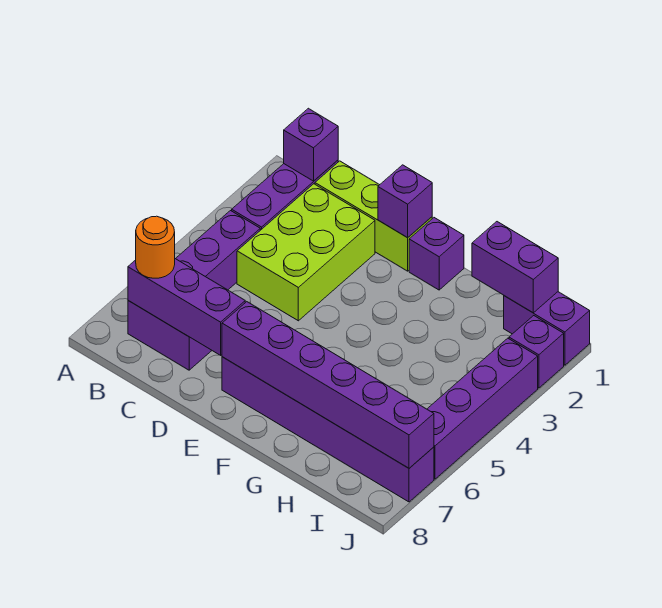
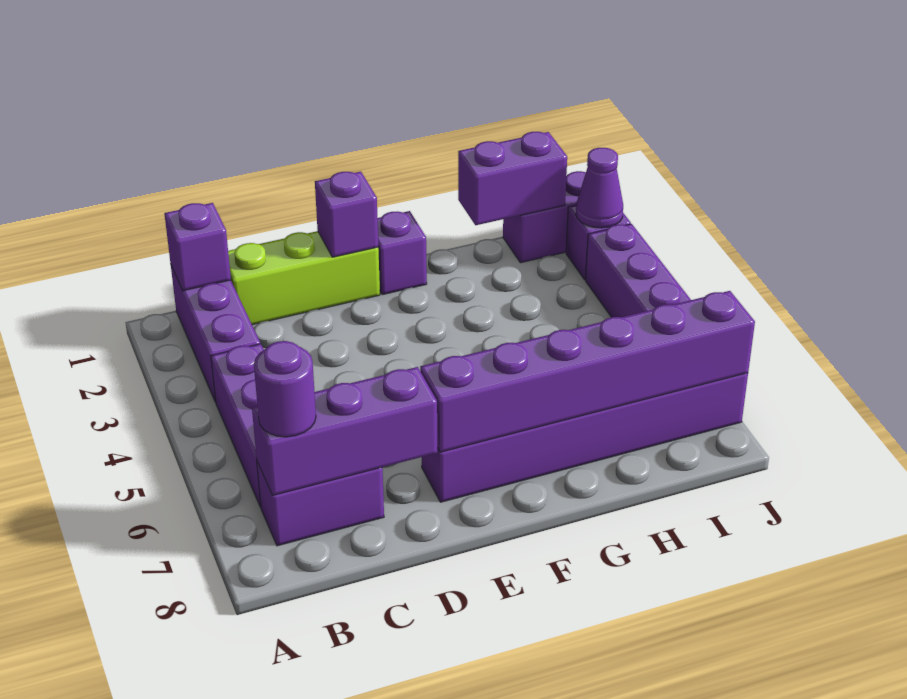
orange 1x1 round brick [136,216,175,278] -> purple 1x1 round brick [254,341,316,437]
lime 2x3 brick [237,184,375,321] -> none
none -> purple 1x1 cone [576,148,623,228]

